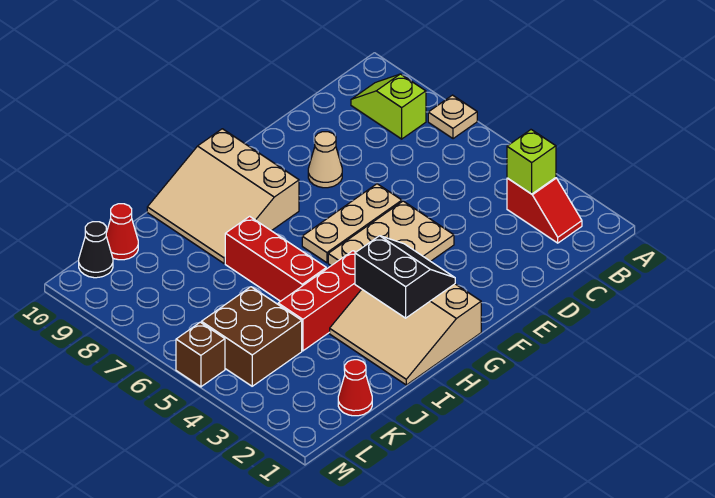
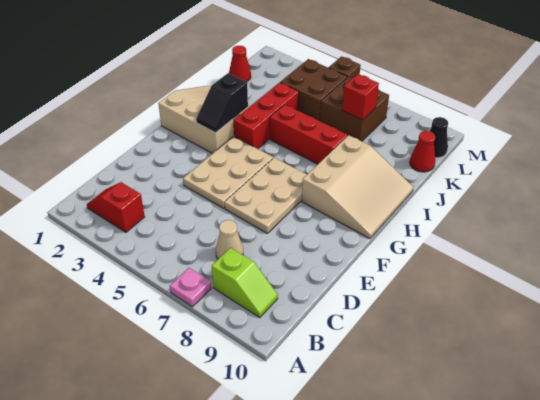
tan 1x1 plate [428,95,477,139] -> pink 1x1 plate [170,268,211,307]
lime 1x1 brick [507,130,556,194] -> none
tan 1x3 plate [302,184,402,263] -> tan 2x3 plate [225,158,307,234]
tan 1x1 cone [308,132,342,188] -> tan 1x1 cone moved to [216,220,243,259]
black 2x2 slope [355,236,455,318] -> black 1x2 slope [196,73,248,133]
tan 3x3 slope [147,129,299,263] -> tan 3x3 slope turned to [302,135,413,239]
none -> brown 2x2 brick [320,77,389,141]
none -> red 1x1 brick [342,74,379,120]

